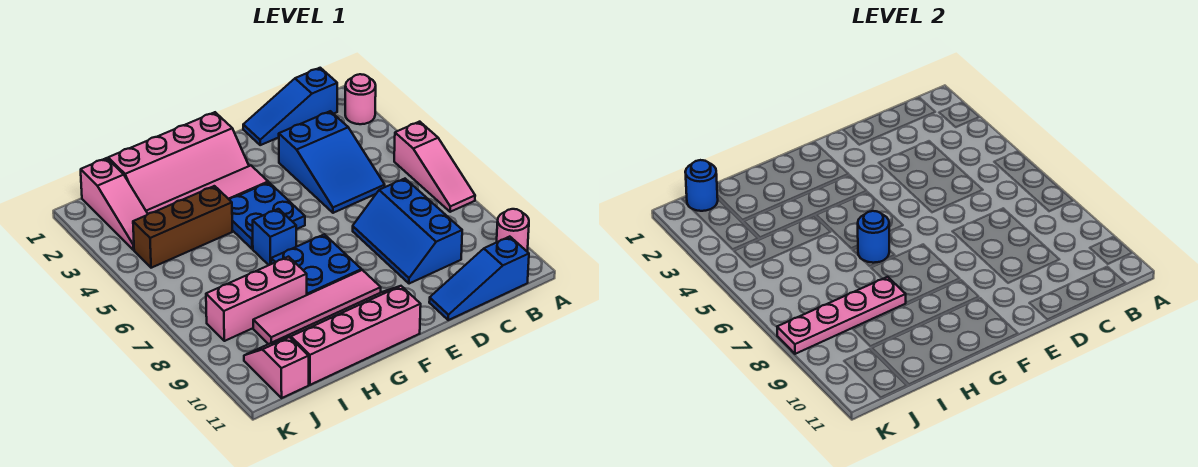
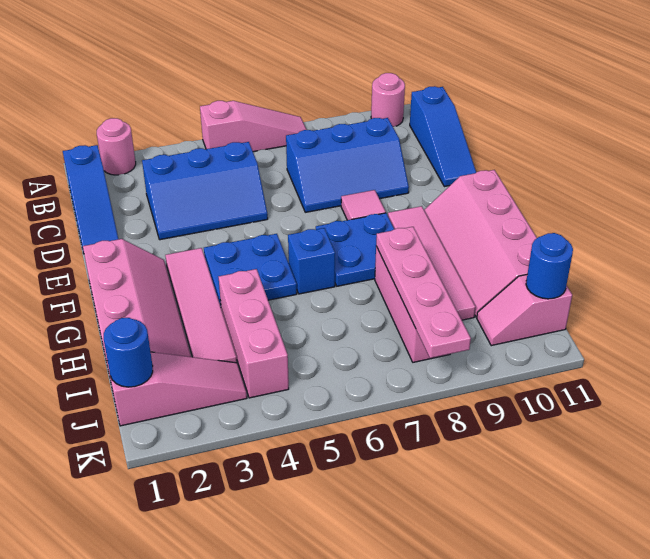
blue 2x3 slope [279,111,385,213] -> blue 2x3 slope turned to [142,142,268,240]
none -> pink 1x1 tile [341,190,386,220]
blue 1x1 round brick [858,211,889,263] -> blue 1x1 round brick moved to [526,233,573,299]
brown 1x3 brick [133,186,232,268] -> pink 1x3 brick [219,269,289,398]

